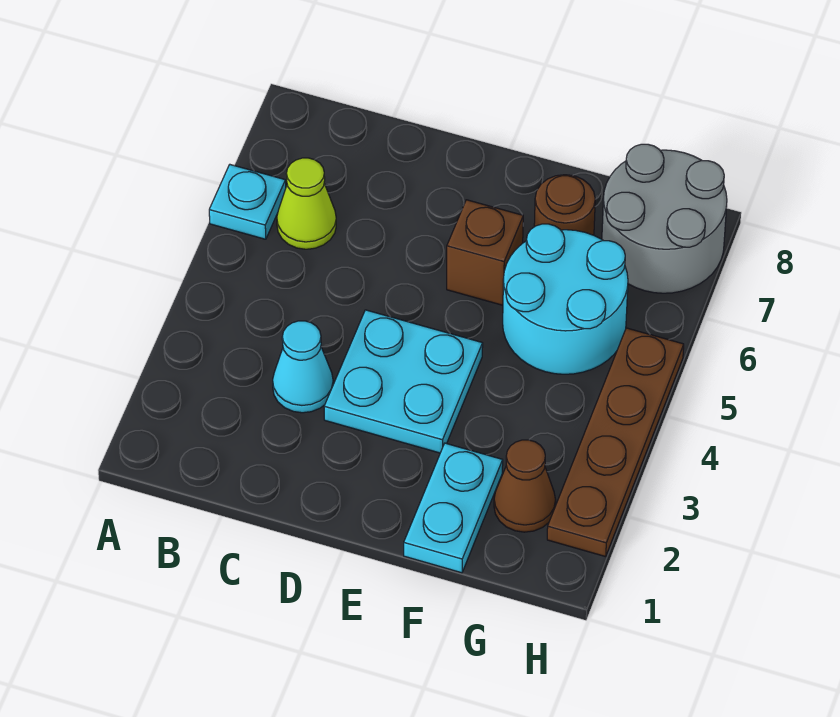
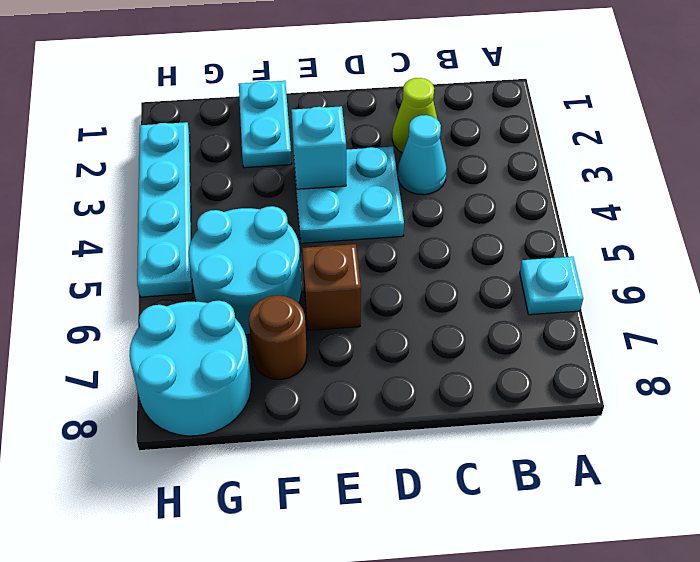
lime 1x1 cone [277,158,336,249] -> lime 1x1 cone moved to [392,78,437,153]
none -> cyan 1x1 brick [291,106,346,189]
brown 1x1 cone [494,440,556,532] -> none
grey 2x2 round brick [602,144,727,293] -> cyan 2x2 round brick [130,301,251,436]
brown 1x4 plate [547,328,684,557] -> cyan 1x4 plate [137,122,192,297]

